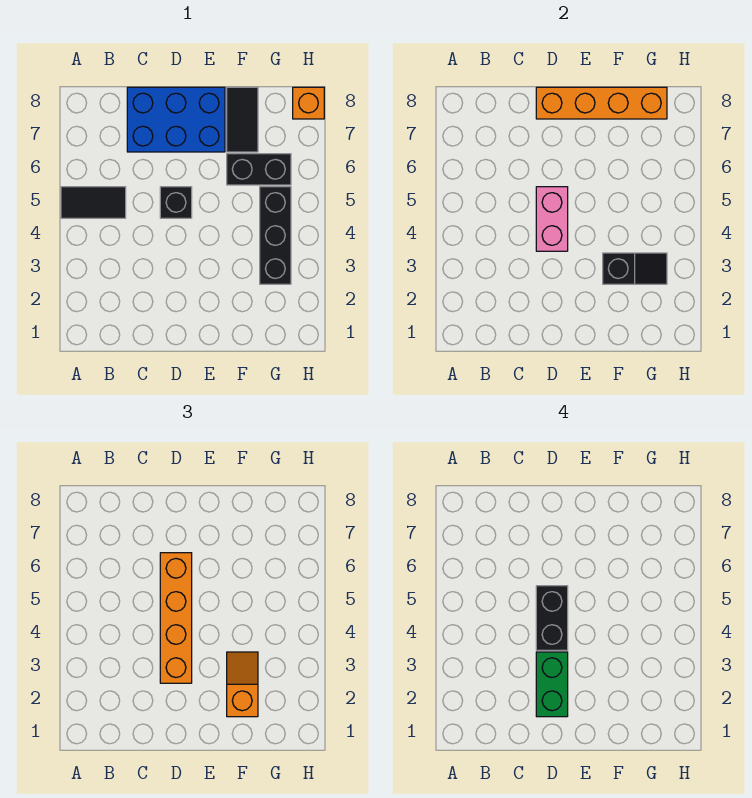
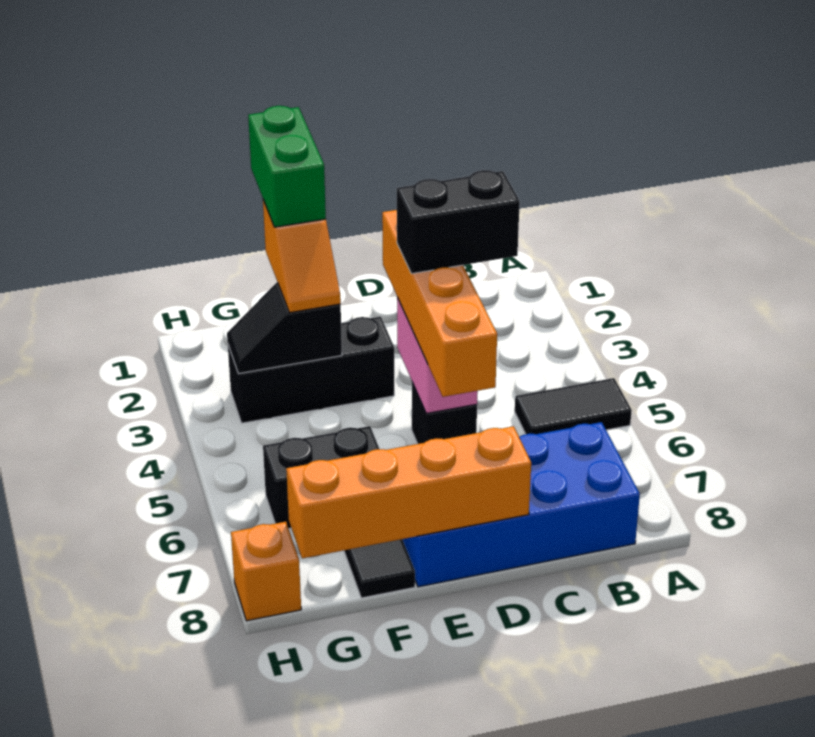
blue 2x3 brick [127,87,225,152] -> blue 2x4 brick [403,422,640,587]
green 1x2 brick [536,652,568,717] -> green 1x2 brick moved to [248,106,326,227]
black 1x2 brick [536,586,568,650] -> black 1x2 brick turned to [397,170,520,274]
black 1x3 brick [260,187,291,284] -> black 1x3 brick turned to [228,317,394,423]

